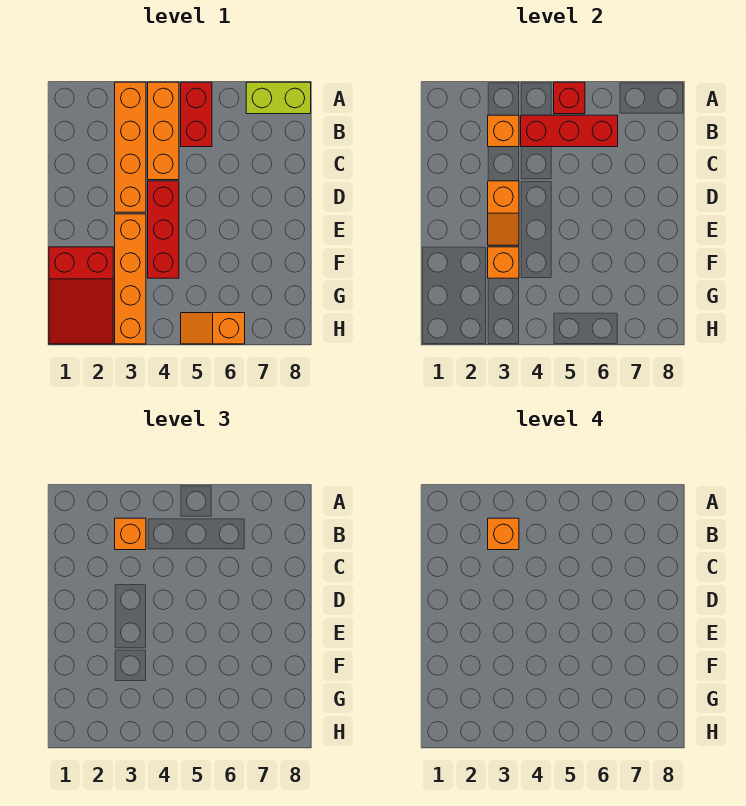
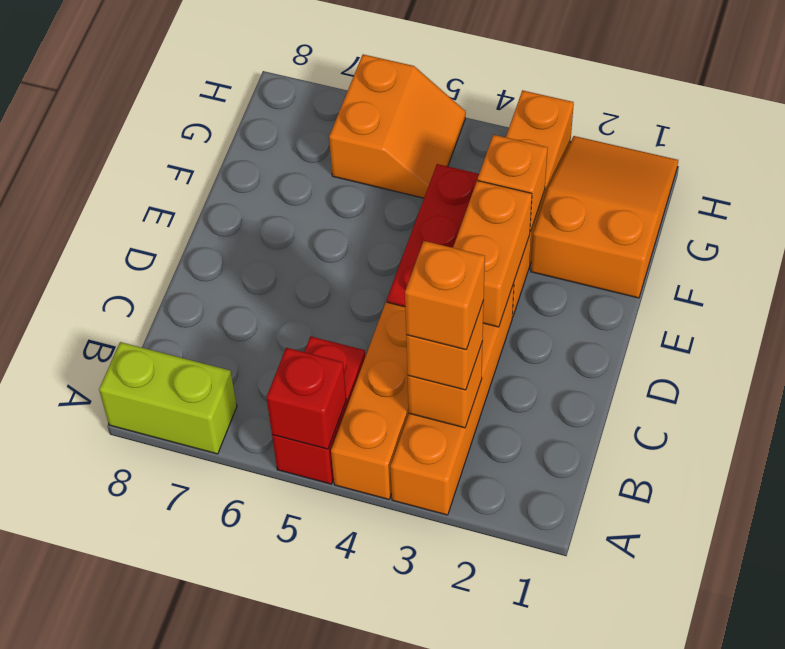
red 1x3 brick [521,115,618,147] -> none
orange 1x2 slope [488,181,519,245] -> orange 1x2 brick [453,181,532,327]
red 2x3 slope [49,247,113,344] -> orange 2x3 slope [531,136,678,298]
orange 1x2 slope [181,313,245,344] -> orange 2x2 slope [329,54,466,198]

